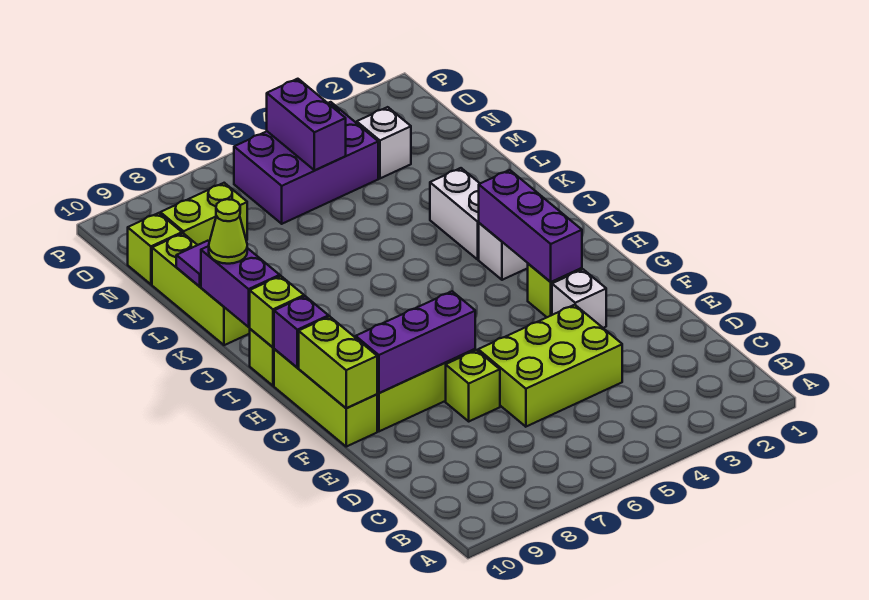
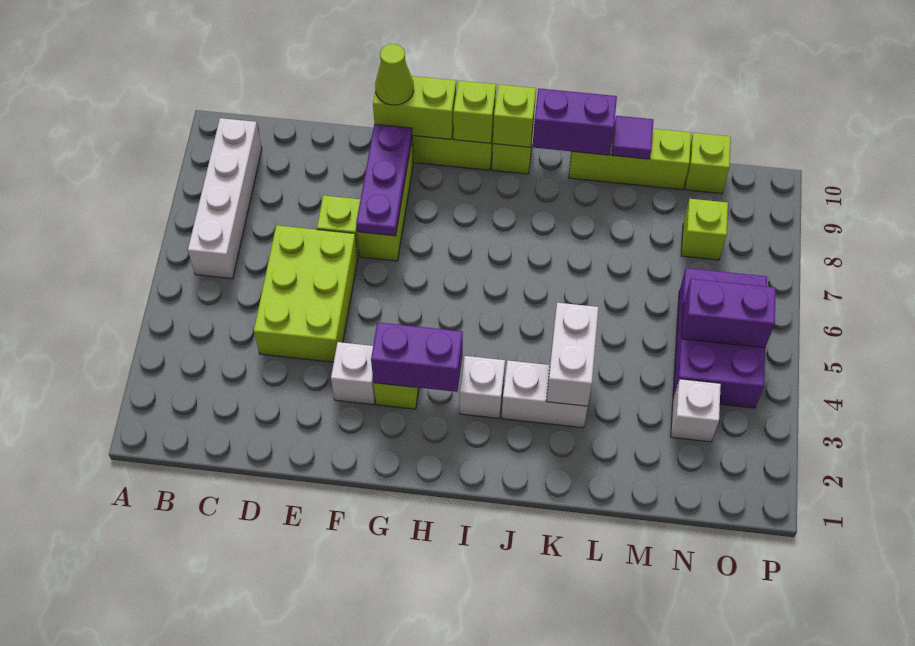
none -> white 1x4 brick [188,118,262,279]
purple 1x3 brick [356,291,475,393] -> purple 1x3 plate [356,124,412,236]
purple 1x3 brick [479,170,582,282] -> purple 1x2 brick [371,322,463,392]
purple 1x1 brick [274,296,328,368] -> lime 1x1 brick [453,81,496,143]
none -> white 1x2 brick [546,303,598,406]
lime 1x1 cone [209,199,247,264] -> lime 1x1 cone moved to [375,44,414,105]
lime 1x2 brick [160,183,247,245] -> lime 1x1 brick [681,199,728,260]

